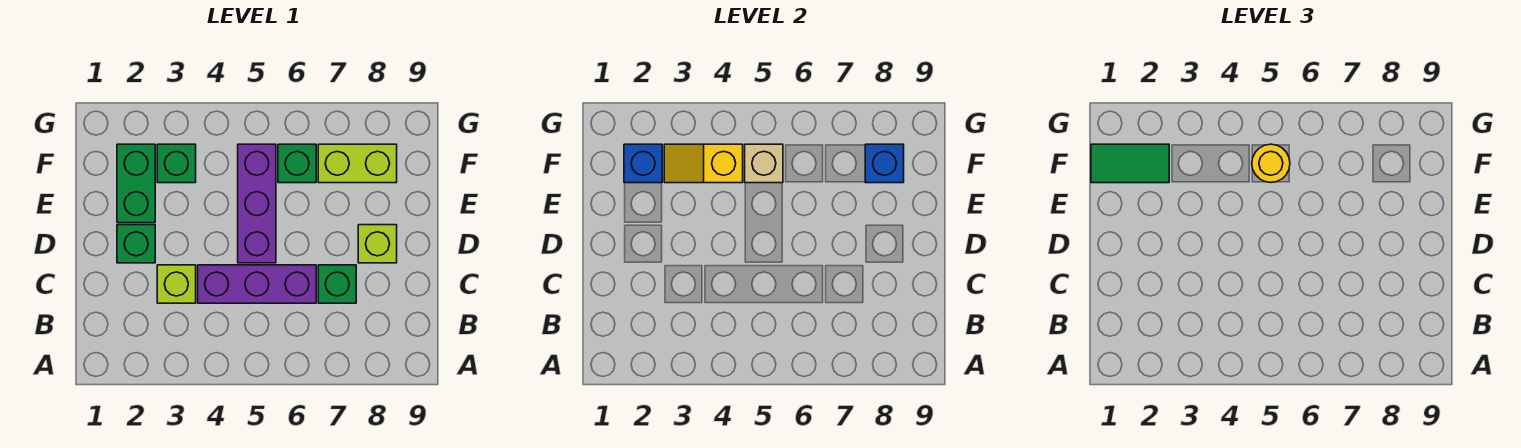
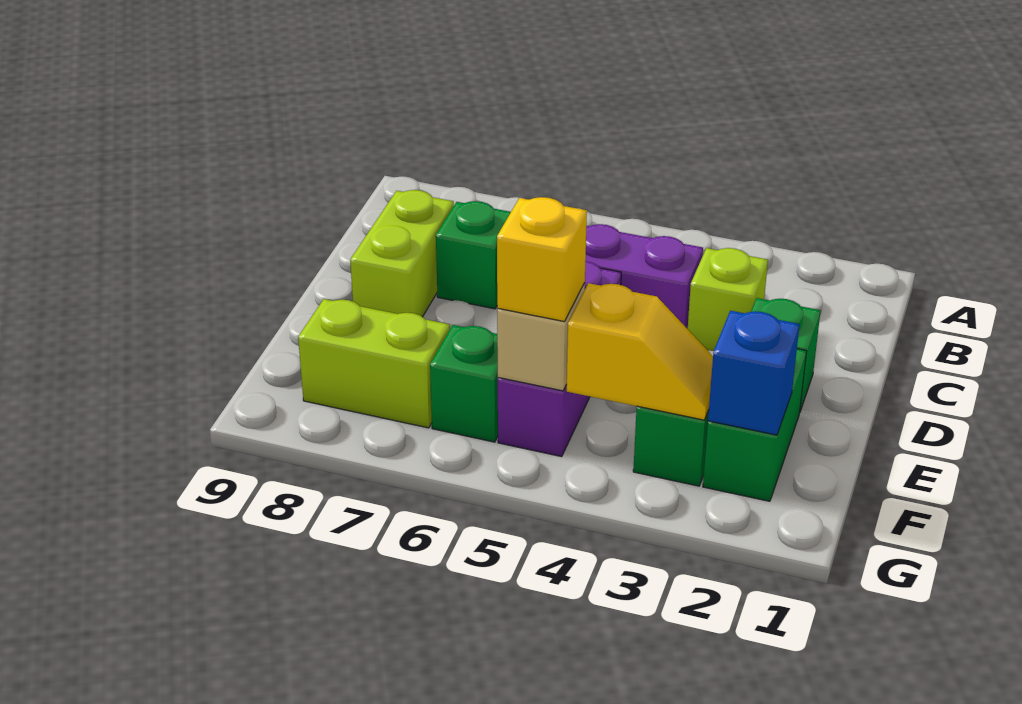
lime 1x1 brick [358,225,397,263] -> lime 1x2 brick [350,190,454,317]
green 1x2 tile [1091,144,1169,183] -> none
yellow 1x1 round brick [1252,144,1290,183] -> yellow 1x1 brick [497,197,587,322]
blue 1x1 brick [865,144,904,183] -> none

